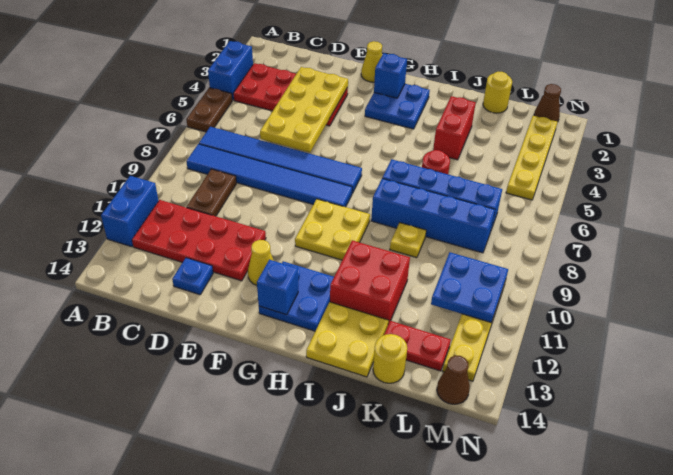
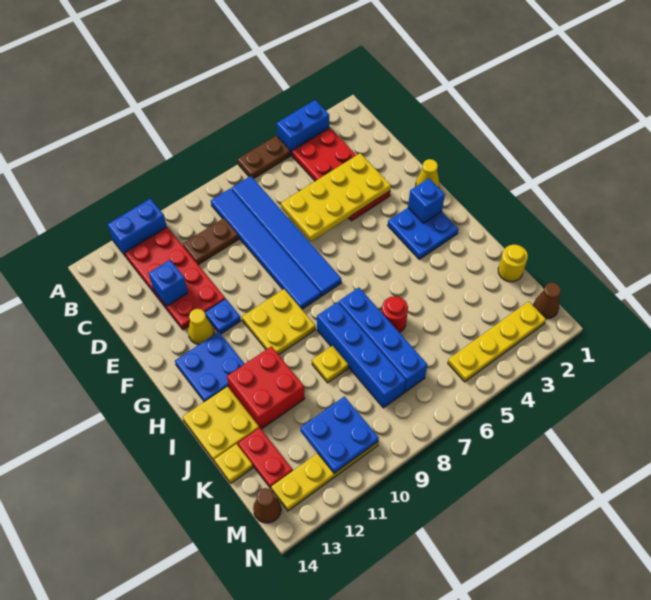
blue 1x1 plate [172,258,213,295] -> blue 1x1 plate moved to [205,299,241,334]
blue 1x1 brick [257,260,298,315] -> blue 1x1 brick moved to [148,260,188,306]
red 1x2 brick [433,96,476,160] -> none
yellow 1x1 round brick [373,334,407,383] -> yellow 1x1 plate [214,444,253,483]

